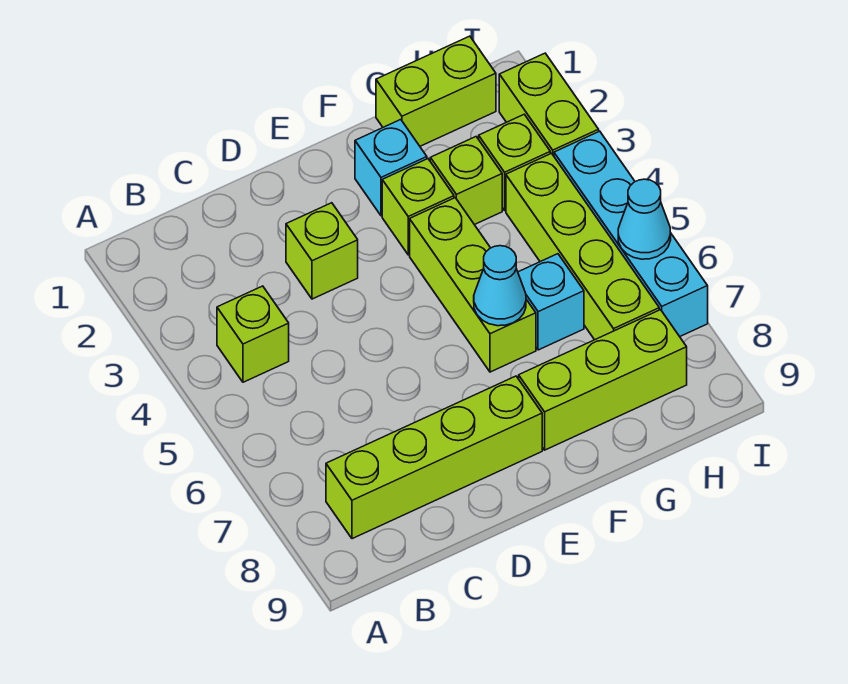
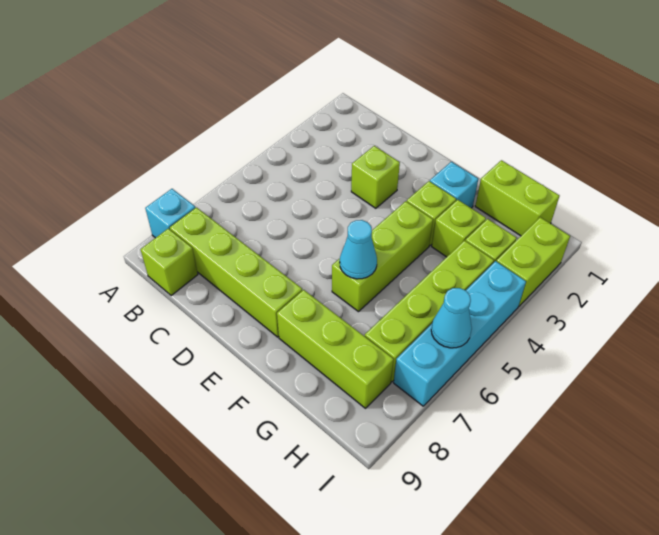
lime 1x1 brick [217,286,289,382] -> lime 1x1 brick moved to [141,229,198,296]
cyan 1x1 brick [518,254,584,350] -> cyan 1x1 brick moved to [145,189,196,238]

